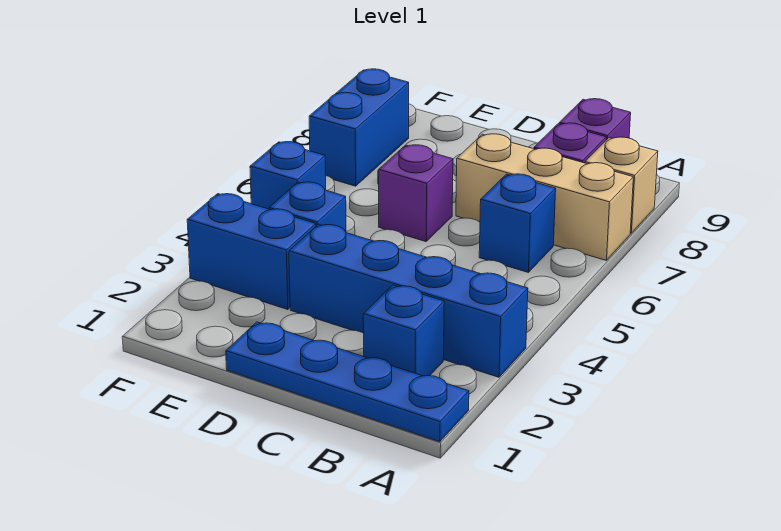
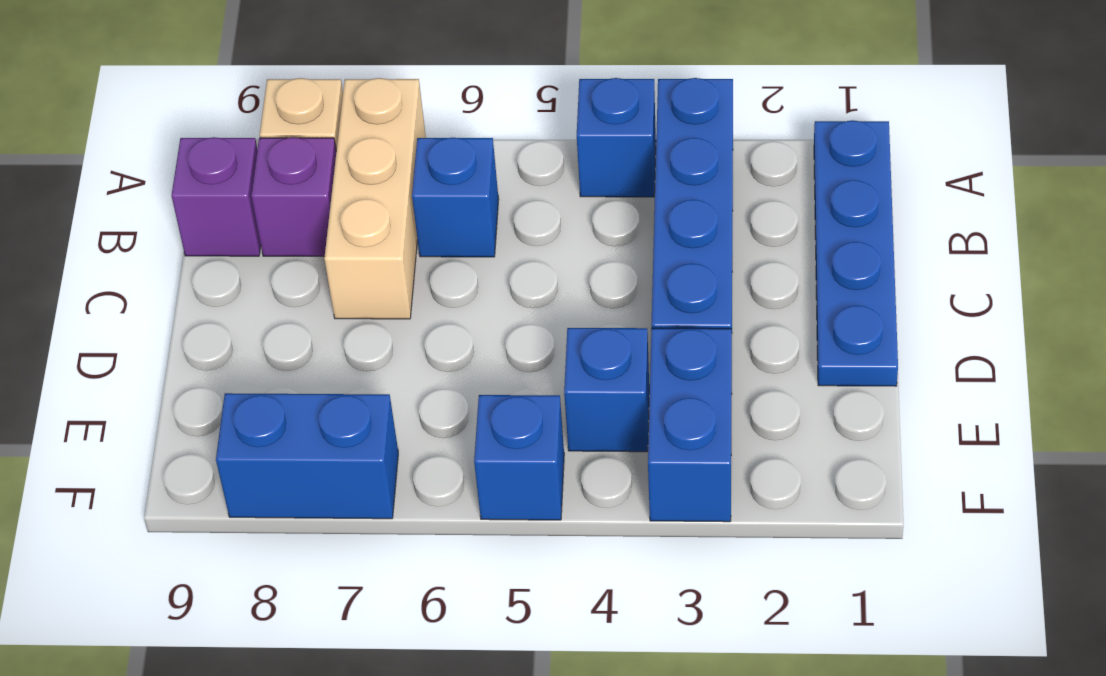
blue 1x1 brick [363,285,444,376] -> blue 1x1 brick moved to [577,78,656,197]
purple 1x1 brick [379,145,453,242] -> none

